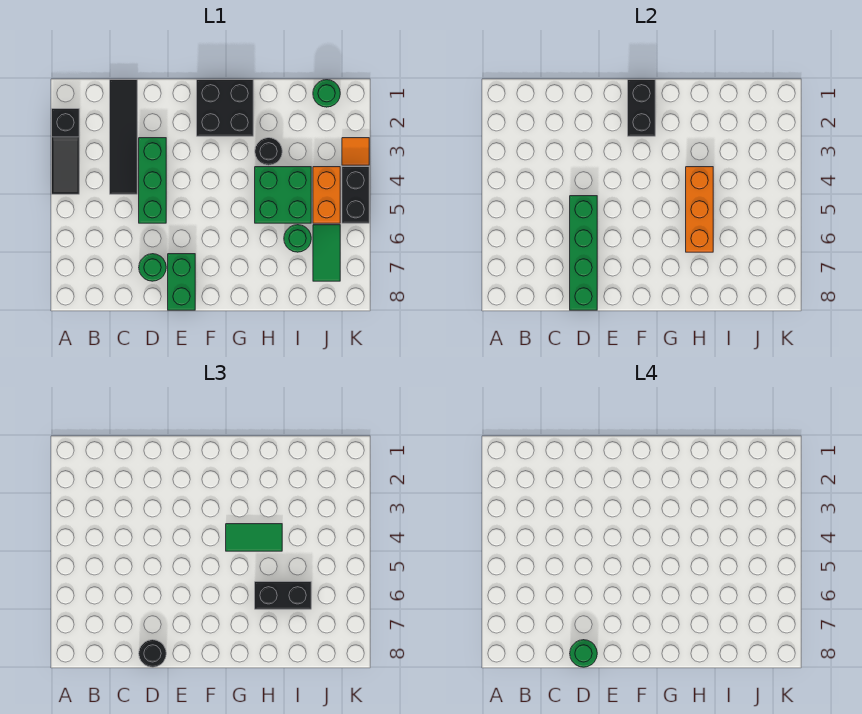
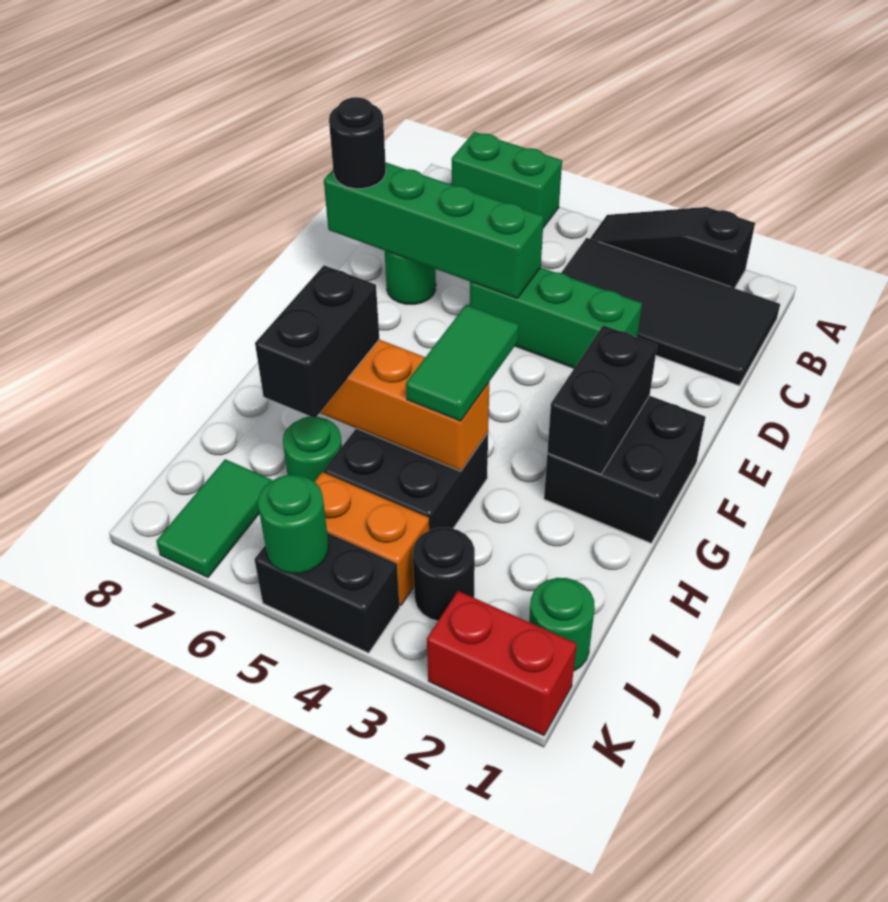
black 1x4 tile [110,80,137,194] -> black 2x4 tile [561,238,780,386]
green 1x1 round brick [570,640,597,667] -> green 1x1 round brick moved to [258,475,329,574]
green 1x2 brick [168,254,195,310] -> green 1x2 brick moved to [452,132,562,228]
black 1x2 brick [628,80,655,136] -> black 1x2 brick turned to [547,325,657,474]
black 1x1 round brick [255,138,282,165] -> black 1x1 round brick moved to [413,528,475,621]
green 2x2 brick [255,167,311,223] -> black 2x2 brick [324,428,488,530]
green 1x2 tile [313,225,340,281] -> green 1x2 tile turned to [156,459,272,577]
none -> red 1x2 brick [427,591,577,735]
orange 1x1 tile [342,138,369,165] -> none

